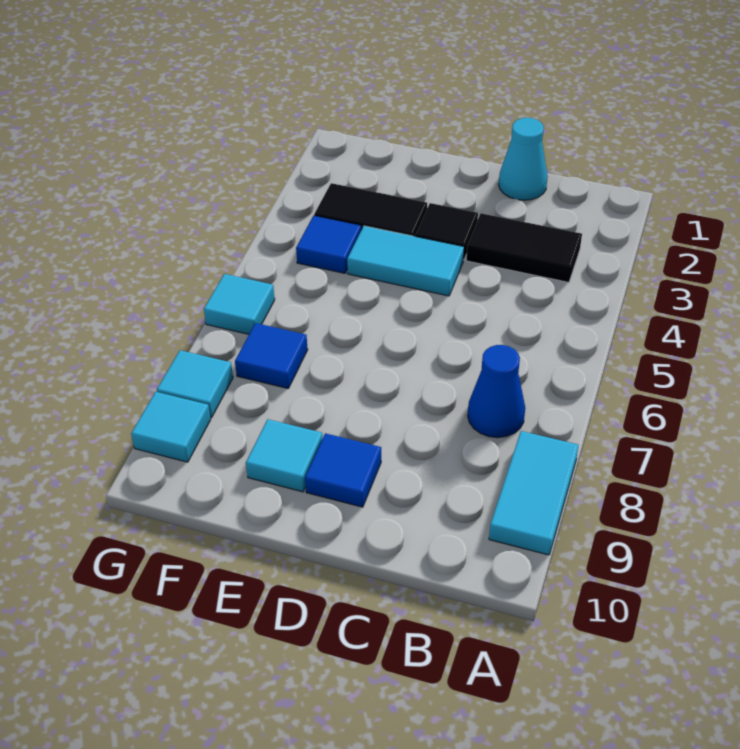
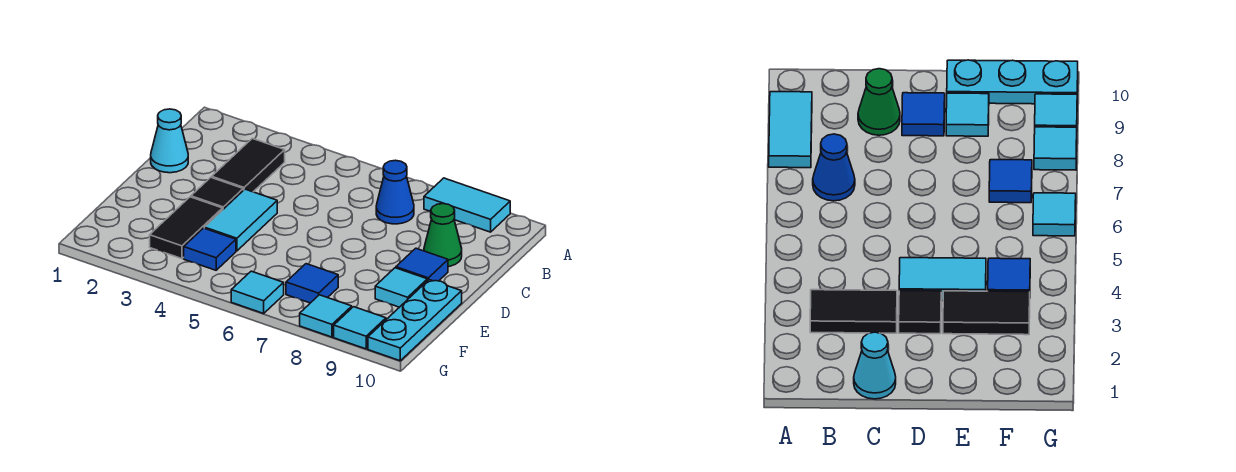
none -> green 1x1 cone [424,204,462,267]
none -> cyan 1x3 plate [368,280,462,361]

